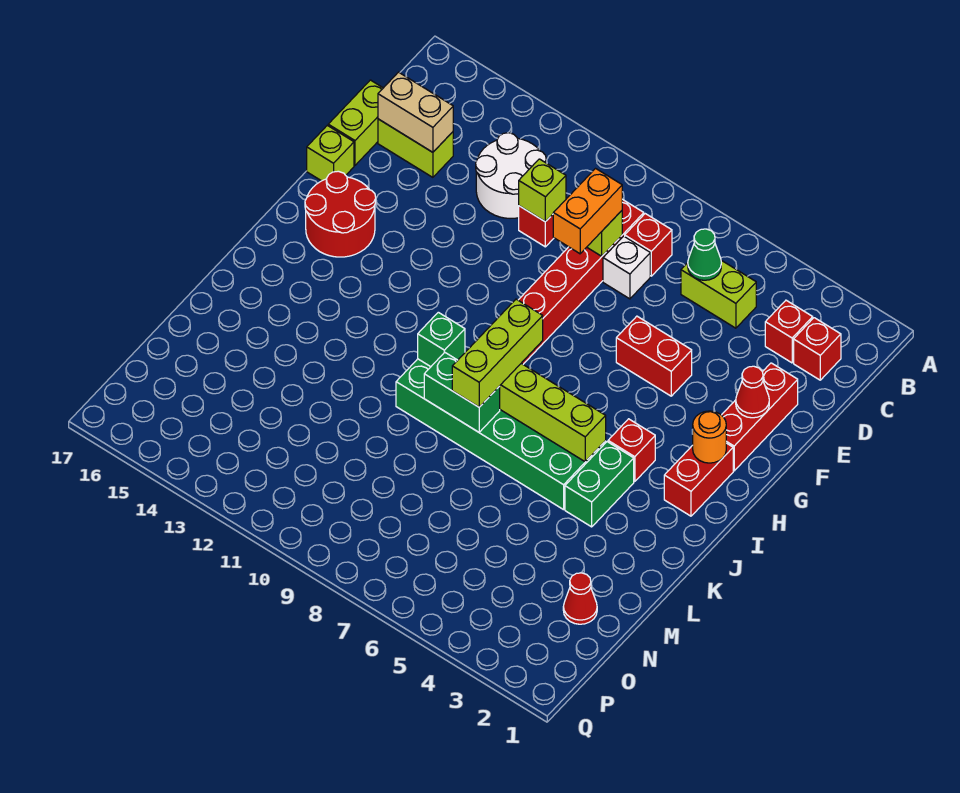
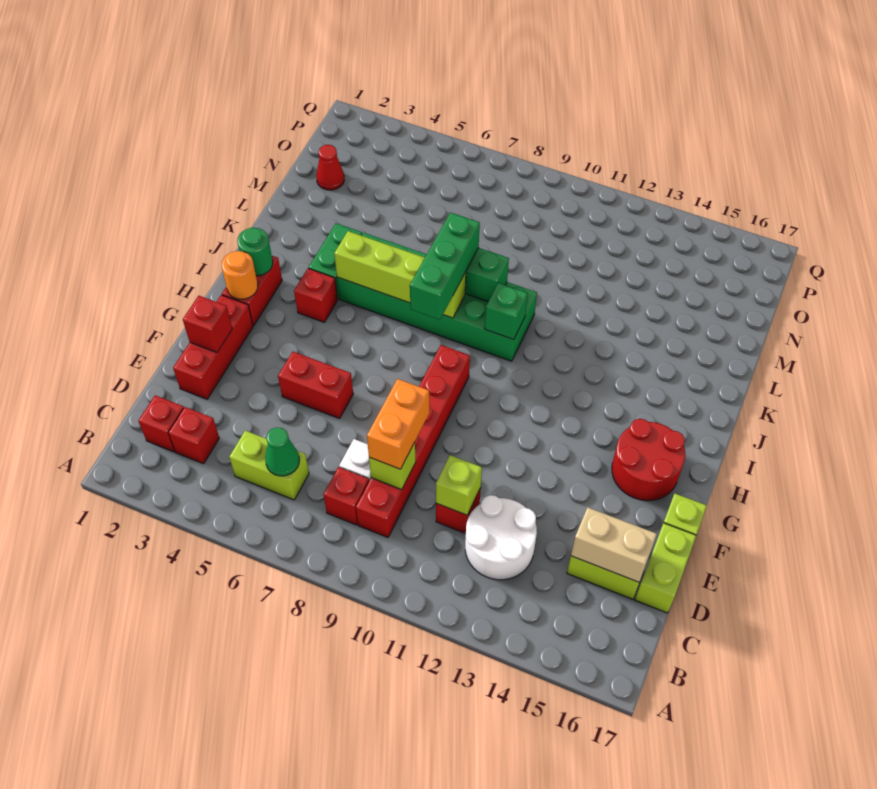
red 1x1 cone [736,366,769,418] -> red 1x1 brick [183,296,232,352]
none -> green 1x1 round brick [237,228,273,276]
lime 1x3 brick [452,299,543,407] -> green 1x3 brick [410,213,480,320]

